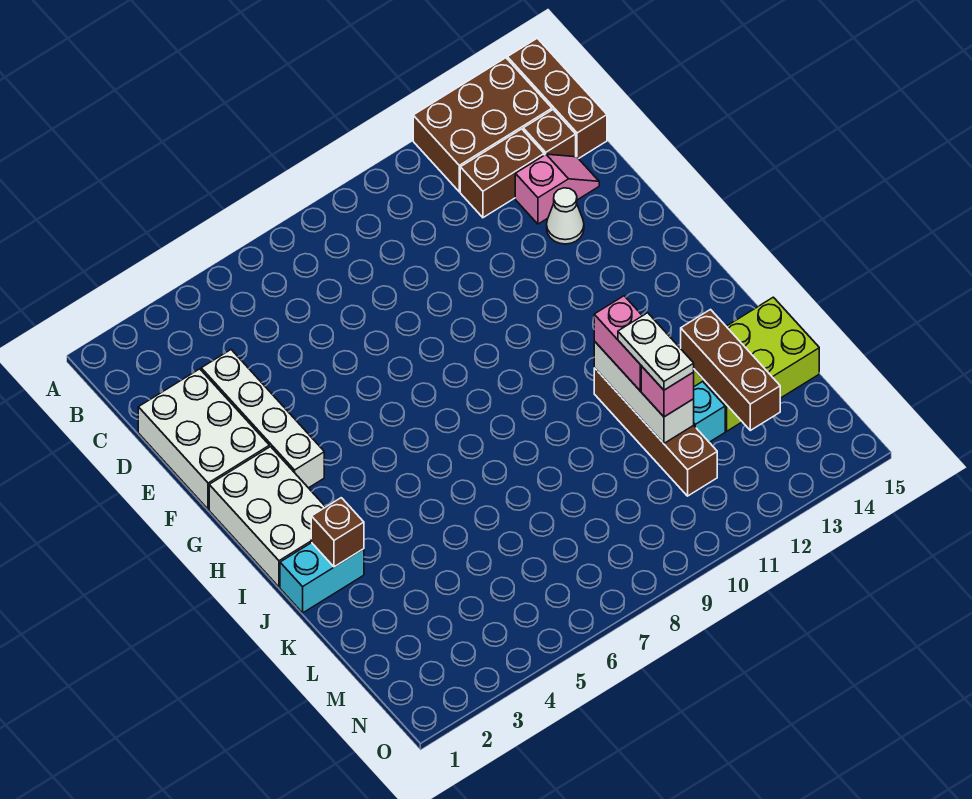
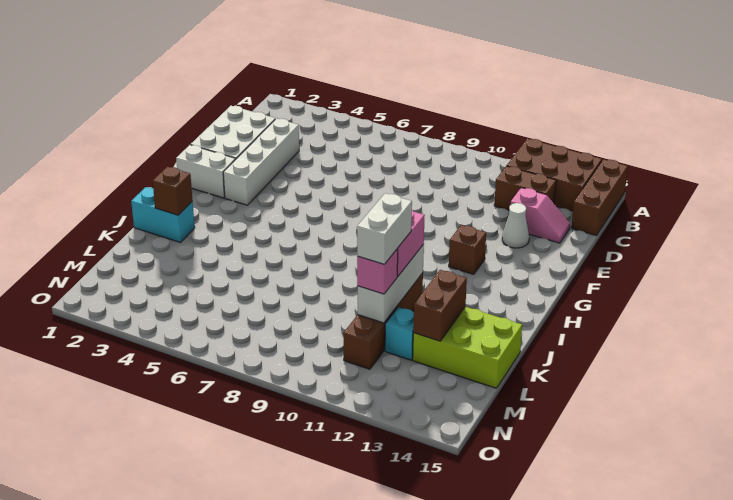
brown 1x1 brick [523,110,576,157] -> brown 1x1 brick moved to [449,225,486,274]
white 2x3 brick [209,447,325,587] -> white 1x2 brick [176,145,235,198]
white 1x2 plate [618,313,694,390] -> white 1x2 brick [357,193,412,264]
brown 1x3 brick [681,310,780,430] -> brown 1x2 brick [413,270,467,341]

